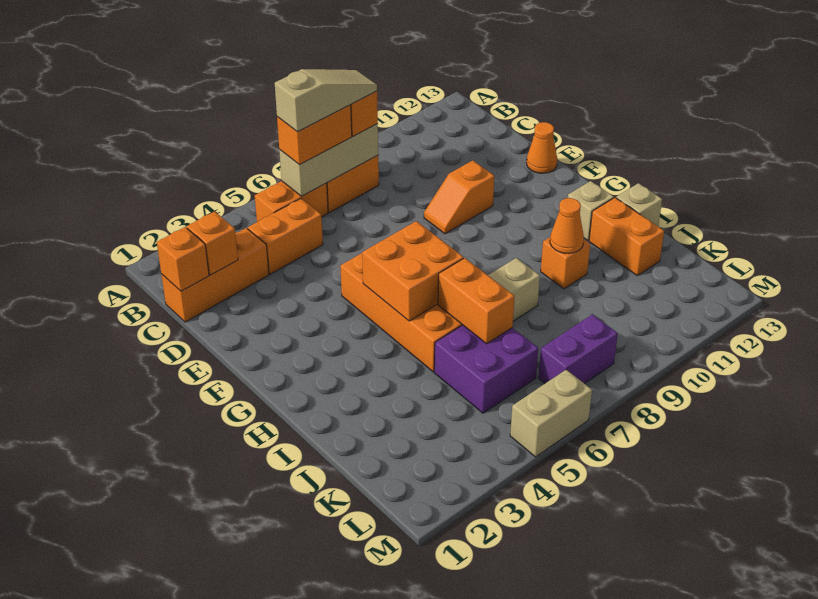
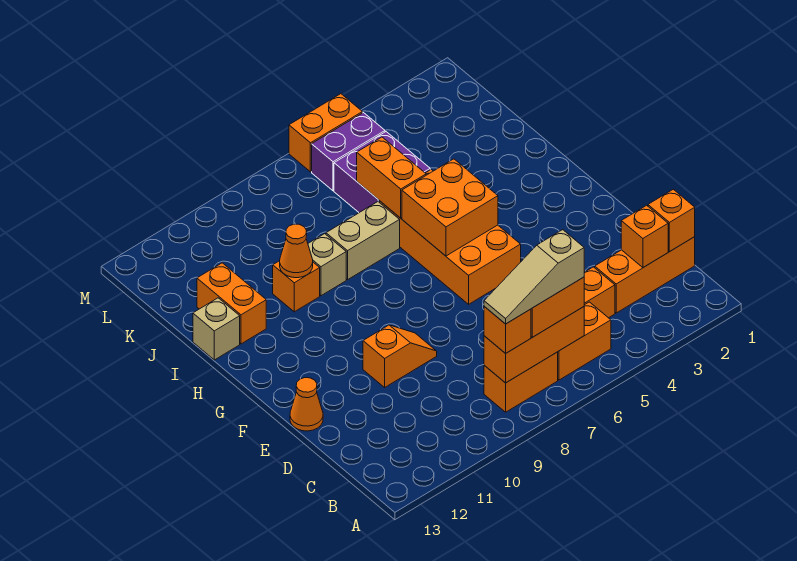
tan 1x3 brick [279,124,378,196] -> orange 1x3 brick [484,307,584,383]
tan 1x1 brick [568,181,614,240] -> tan 1x1 brick moved to [308,234,346,296]
purple 1x2 brick [539,314,618,384] -> purple 1x2 brick moved to [312,113,385,191]
tan 1x2 brick [510,370,592,457] -> orange 1x2 brick [289,94,362,172]

